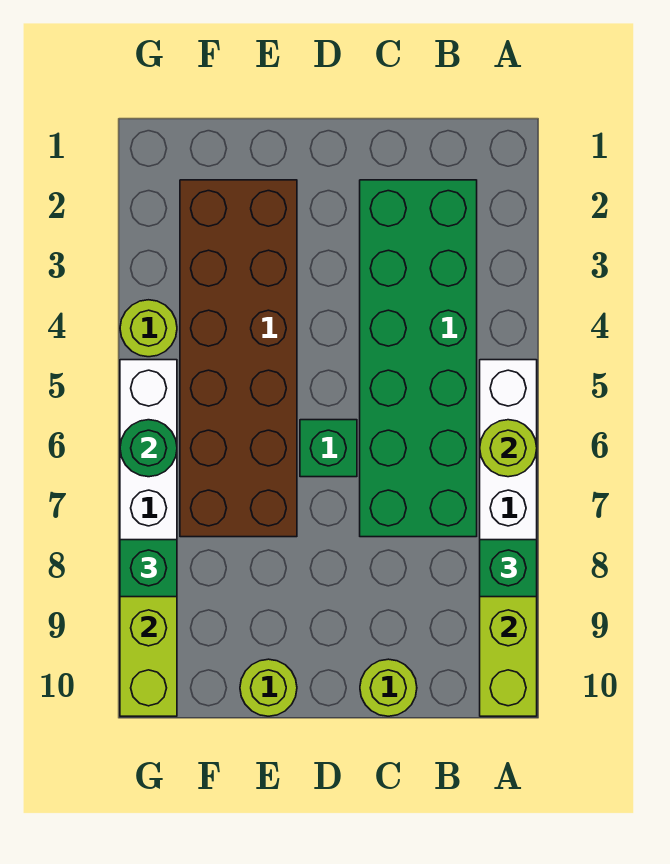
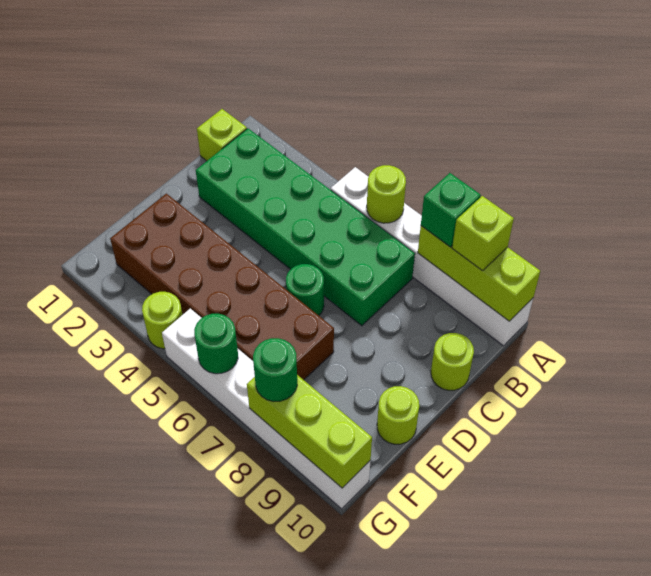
none -> lime 1x1 brick [452,196,514,271]
none -> lime 1x1 brick [197,109,247,161]
green 1x1 brick [300,420,357,477] -> green 1x1 round brick [286,264,324,315]
green 1x1 brick [120,540,177,597] -> green 1x1 round brick [253,338,297,402]

